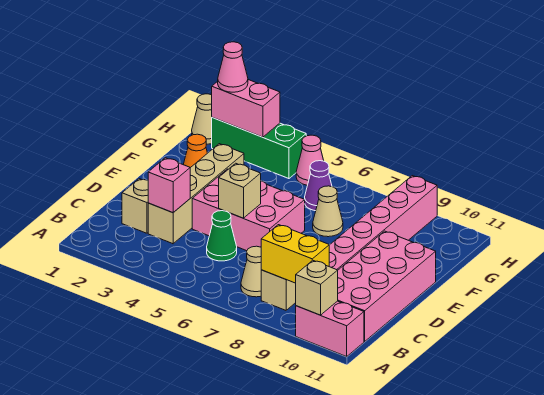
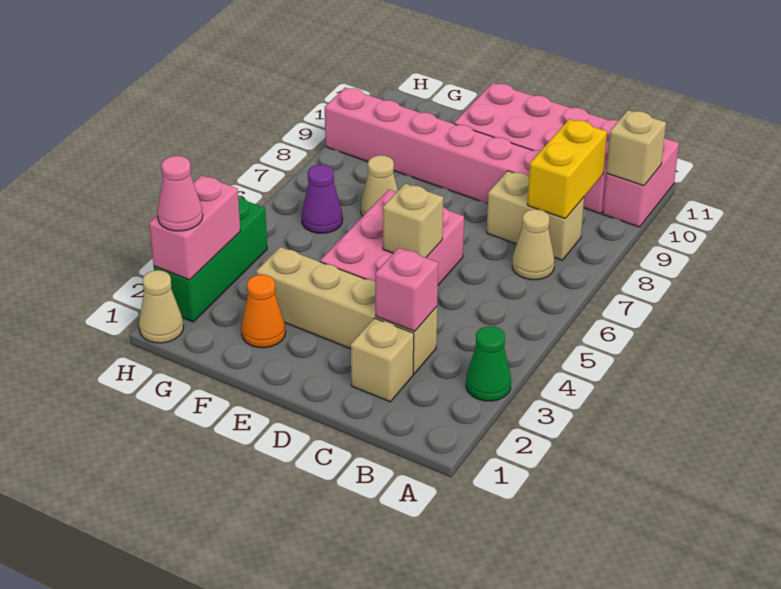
green 1x1 cone [207,211,237,261] -> green 1x1 cone moved to [466,326,511,401]
pink 1x1 cone [296,135,324,185] -> none

